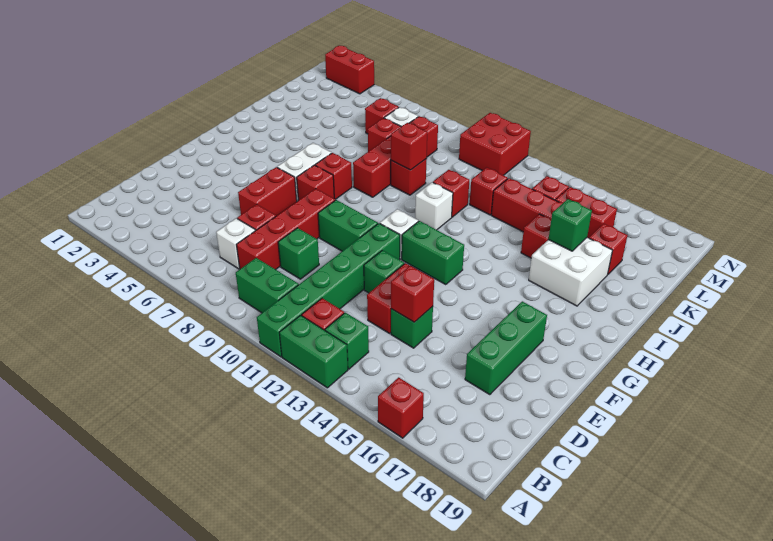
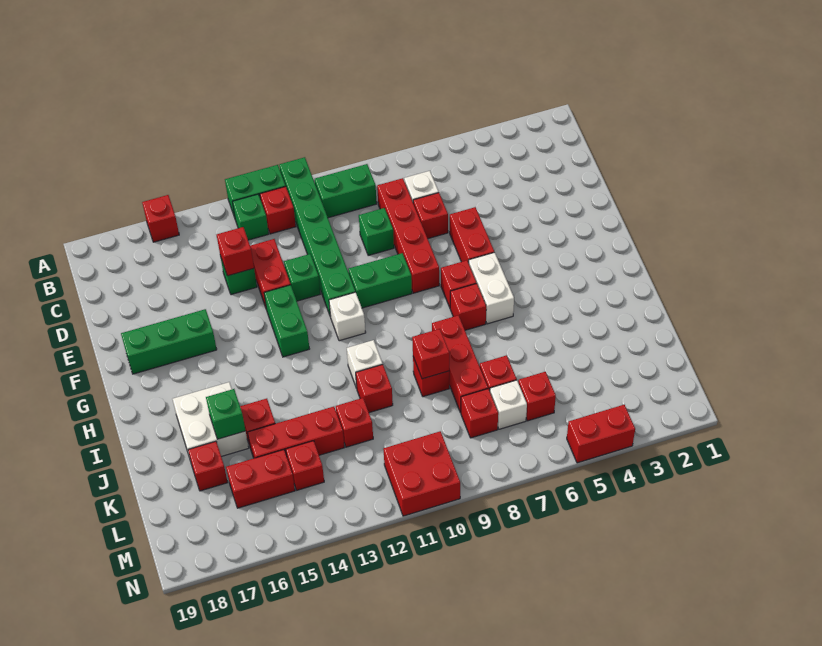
green 1x3 brick [465,301,547,395] -> green 1x3 brick turned to [121,309,217,374]
green 1x2 brick [402,221,464,285] -> green 1x2 brick turned to [264,285,309,357]
red 1x2 brick [325,46,374,94] -> red 1x2 brick moved to [567,405,635,463]

